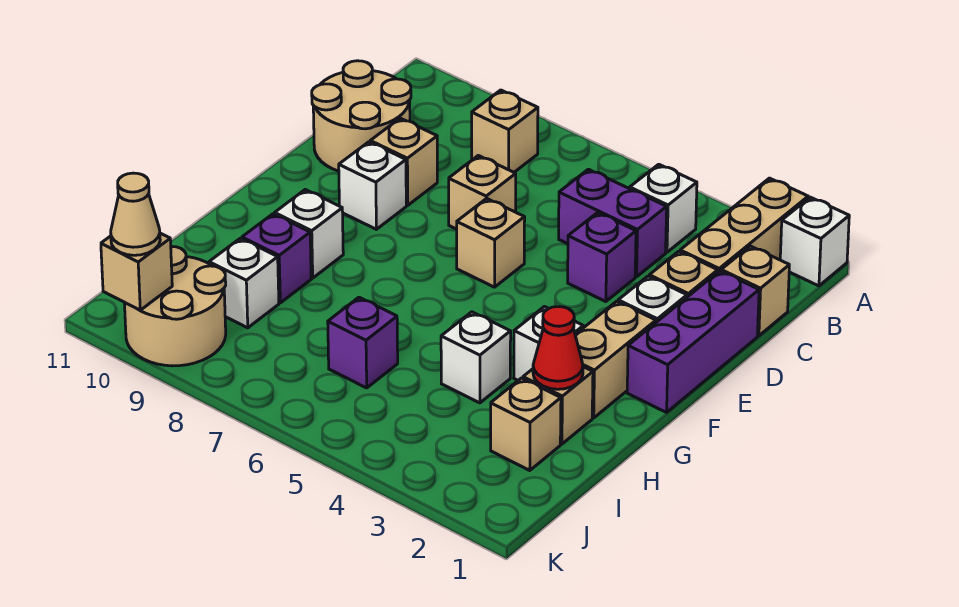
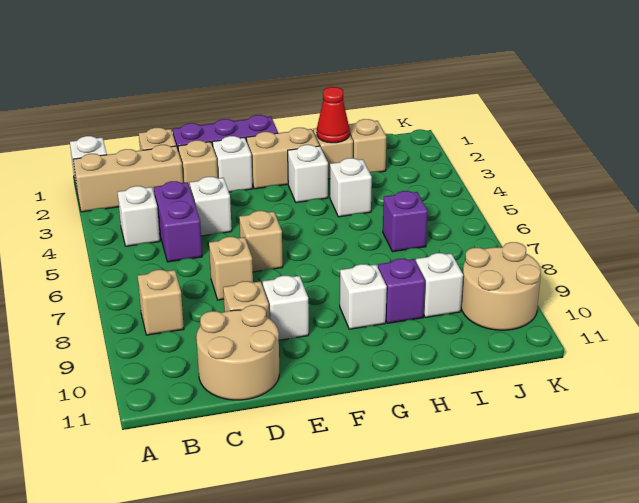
purple 1x1 brick [568,213,636,302] -> white 1x1 brick [190,177,232,236]
tan 1x1 brick [101,233,172,310] -> none
tan 1x1 cone [111,173,160,255] -> none

